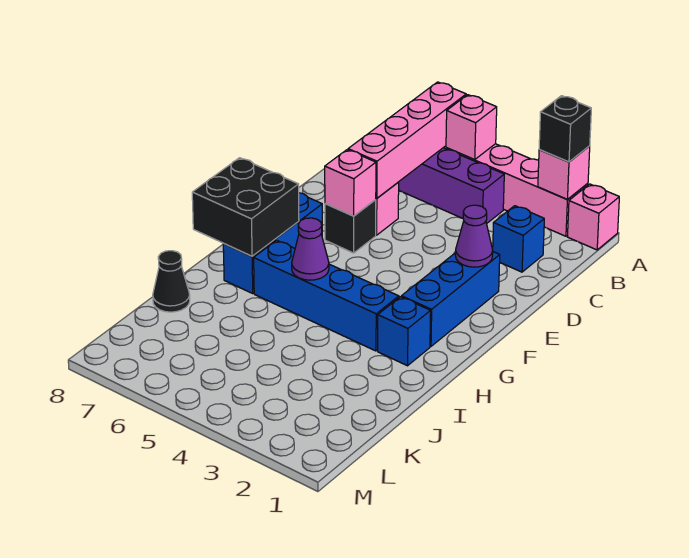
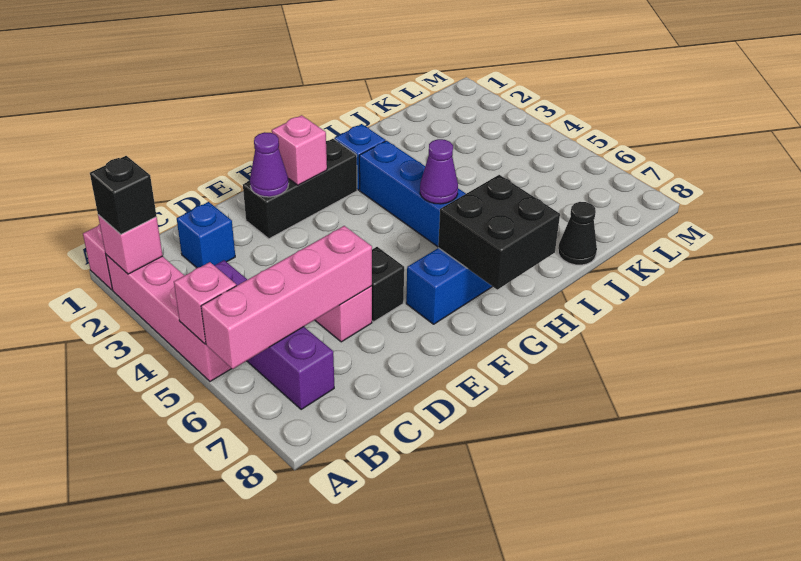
blue 1x3 brick [401,252,500,346] -> black 1x3 brick [243,139,357,239]
pink 1x1 brick [325,150,376,216] -> pink 1x1 brick moved to [272,115,327,185]

